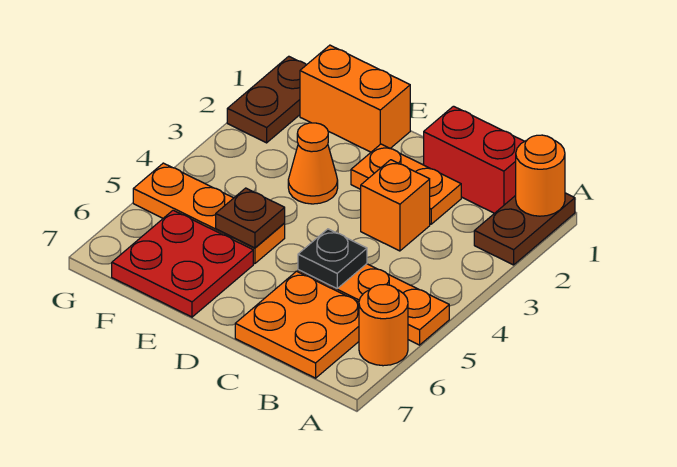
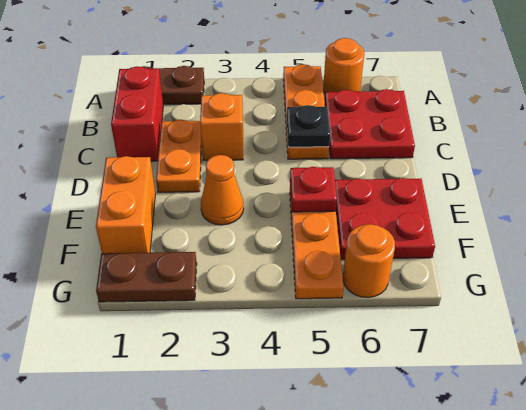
orange 1x1 round brick [516,135,565,216] -> orange 1x1 round brick moved to [343,224,395,298]
orange 2x2 plate [235,271,359,378] -> red 2x2 plate [325,89,415,159]
brown 1x1 plate [216,188,285,248] -> red 1x1 plate [290,167,337,212]

